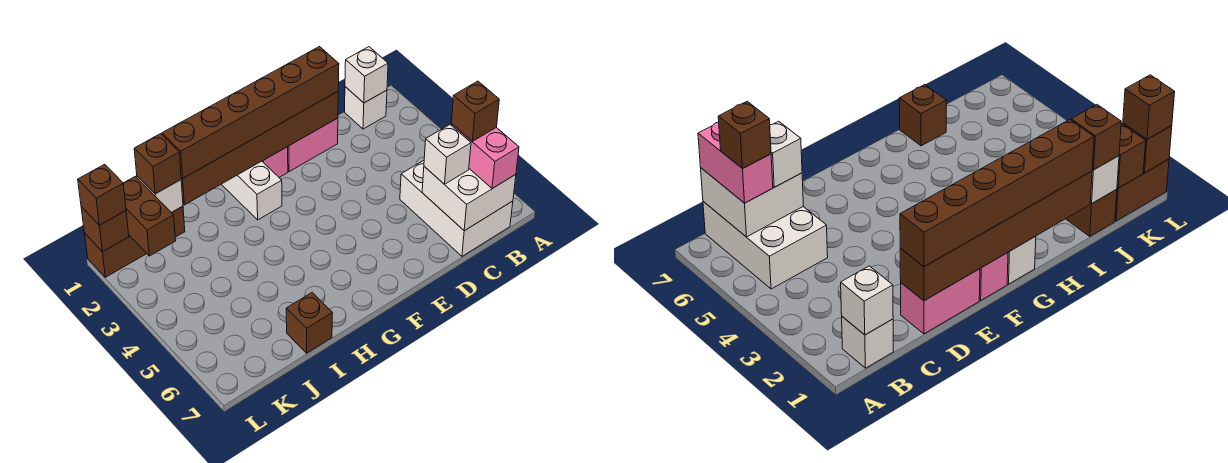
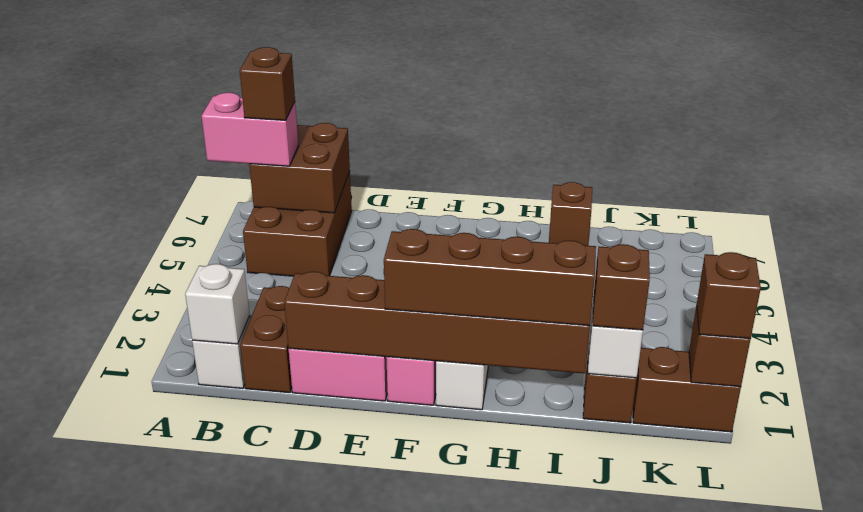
white 2x3 brick [400,161,513,256] -> brown 2x3 brick [243,171,352,276]
white 2x2 brick [422,166,516,231] -> brown 2x2 brick [249,123,350,213]
pink 1x2 brick [451,124,519,189] -> pink 1x2 brick turned to [202,93,298,166]
white 1x1 brick [424,125,471,184] -> none
brown 1x6 brick [162,47,339,178] -> brown 1x4 brick [384,229,596,326]
brown 1x2 brick [123,176,175,256] -> brown 1x2 brick moved to [240,286,292,393]

